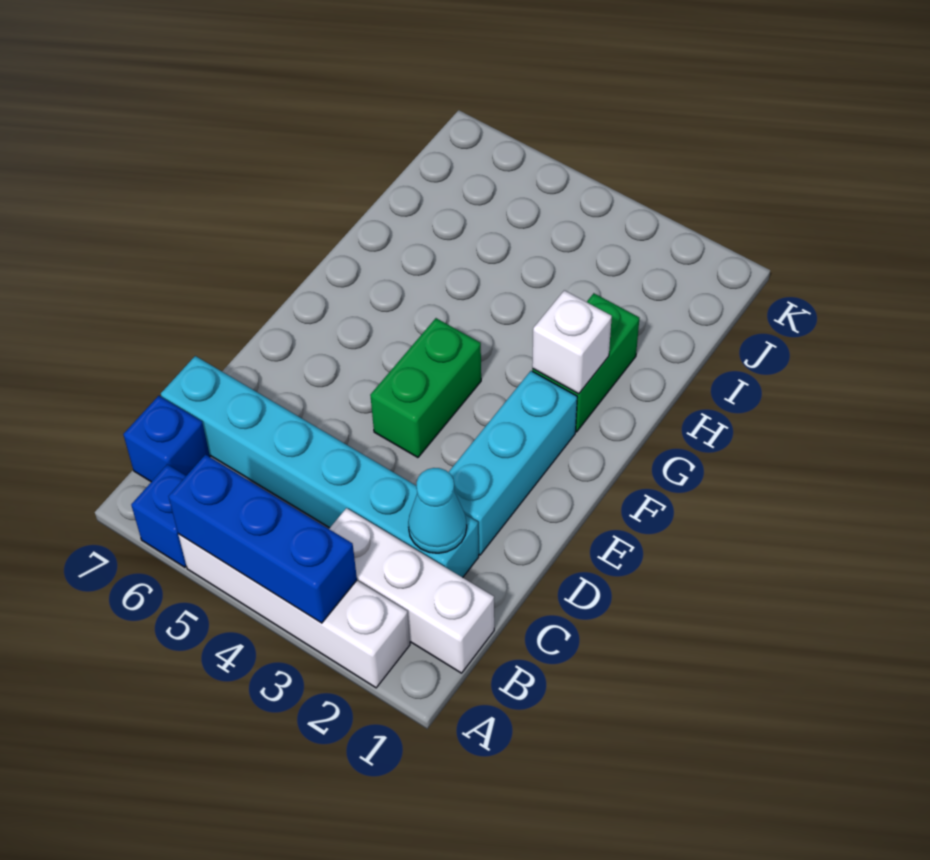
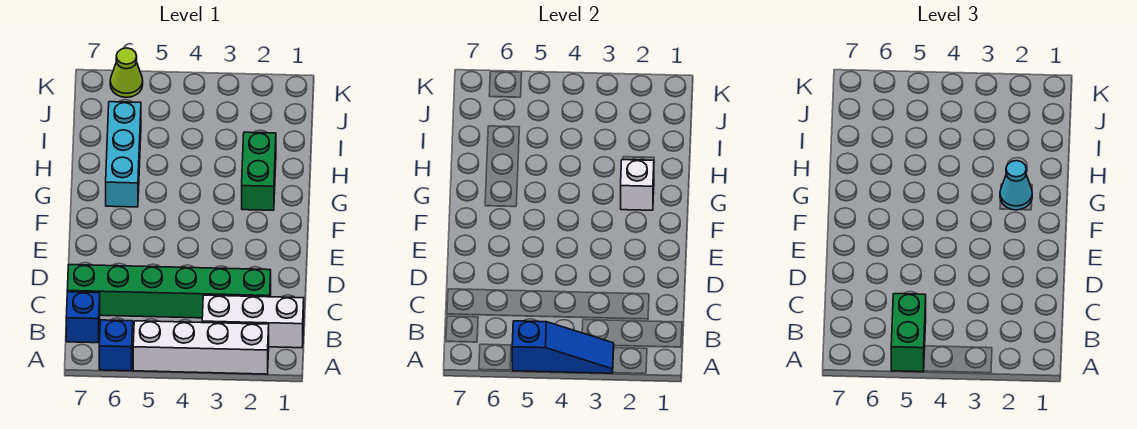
blue 1x3 brick [169,455,357,623] -> blue 1x3 slope [512,321,614,373]
cyan 1x6 brick [161,356,479,578] -> green 1x6 brick [67,265,271,318]
cyan 1x1 cone [408,468,467,553] -> cyan 1x1 cone moved to [1000,161,1032,210]
cyan 1x3 brick [448,371,577,555] -> cyan 1x3 brick moved to [106,102,141,207]
green 1x2 brick [370,318,481,458] -> green 1x2 brick moved to [891,294,926,372]
none -> lime 1x1 cone [110,48,143,97]

